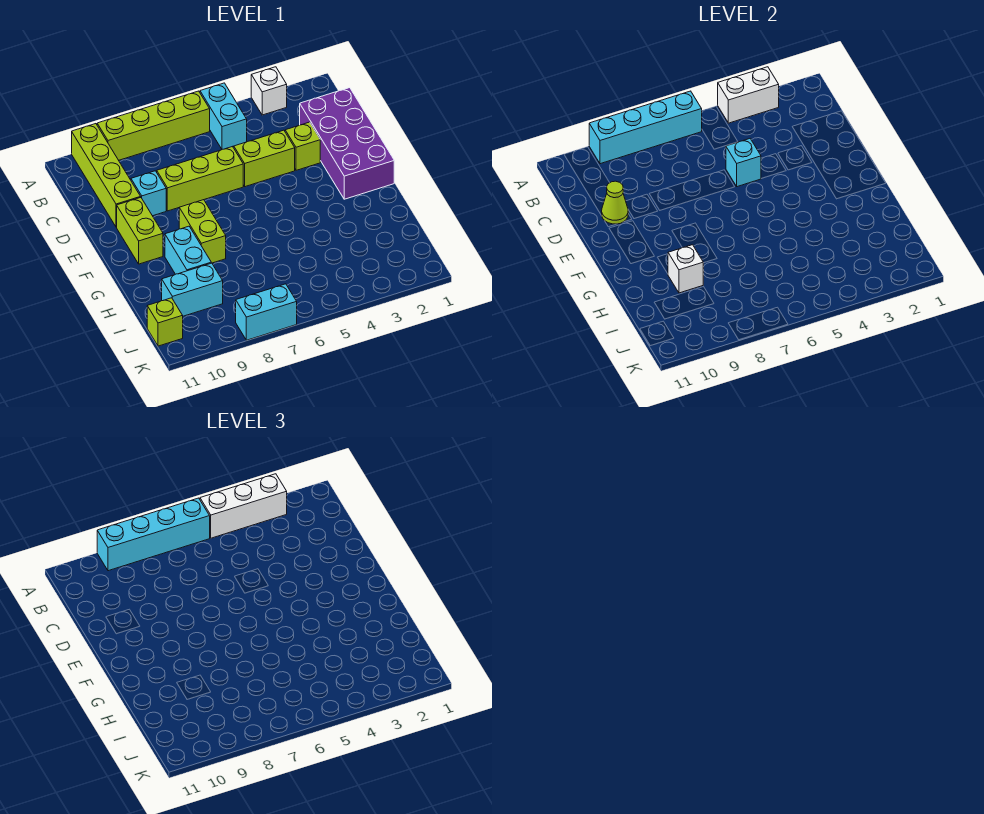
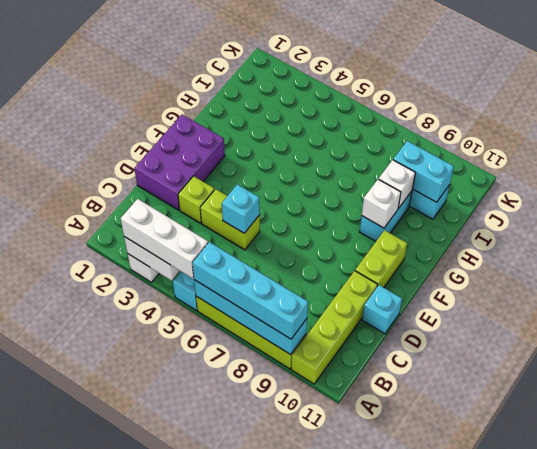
purple 2x4 brick [300,88,394,199] -> purple 2x3 brick [134,115,225,210]
lime 1x3 brick [157,146,243,211] -> none
cyan 1x1 brick [131,171,166,216] -> cyan 1x1 brick moved to [362,285,402,334]
lime 1x1 cone [601,181,628,224] -> none
lime 1x2 brick [179,200,226,263] -> none
none -> white 1x1 brick [362,179,401,228]
lime 1x1 brick [147,298,183,346] -> none
cyan 1x2 brick [236,284,297,340] -> cyan 1x2 brick moved to [393,141,454,202]

